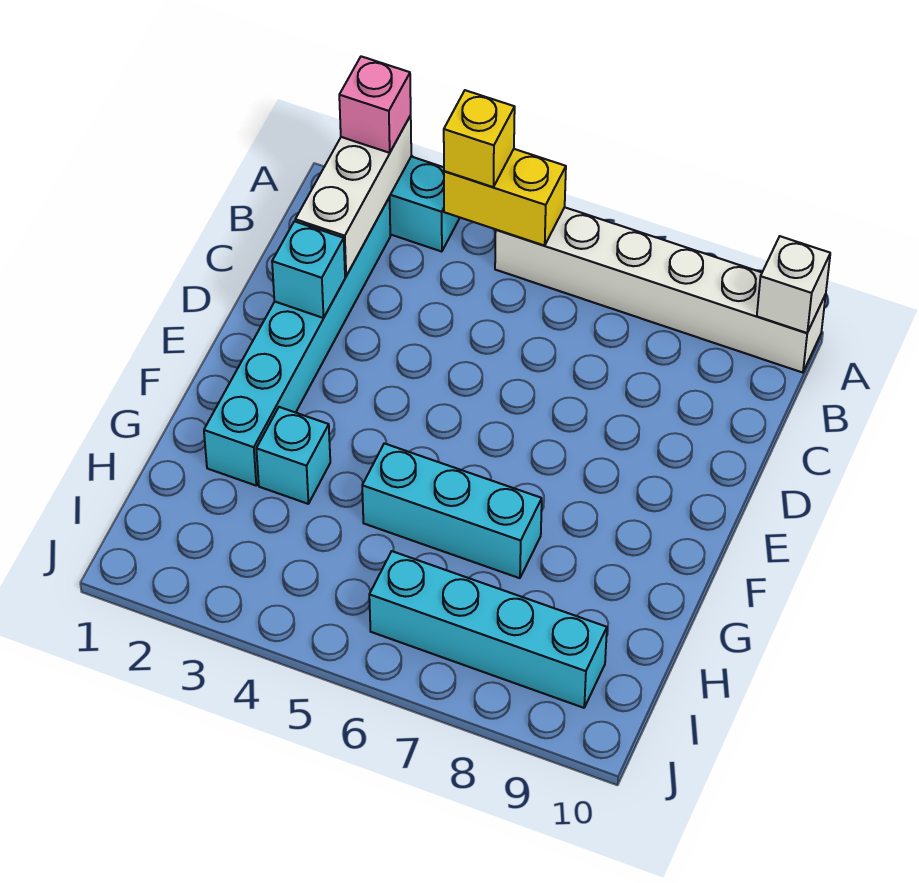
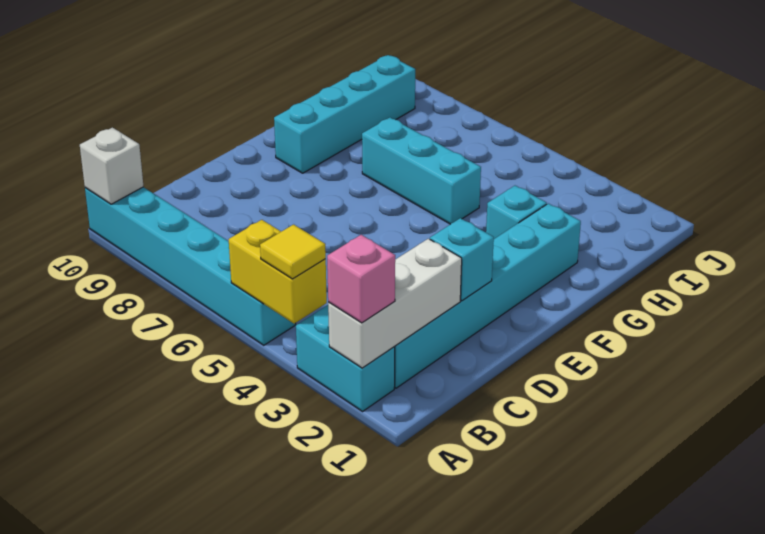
yellow 1x1 brick [444,90,515,187] -> yellow 1x1 tile [260,225,326,279]
white 1x6 brick [495,207,826,373] -> cyan 1x6 brick [85,187,296,345]
cyan 1x4 brick [369,551,607,708] -> cyan 1x4 brick turned to [274,55,415,173]

